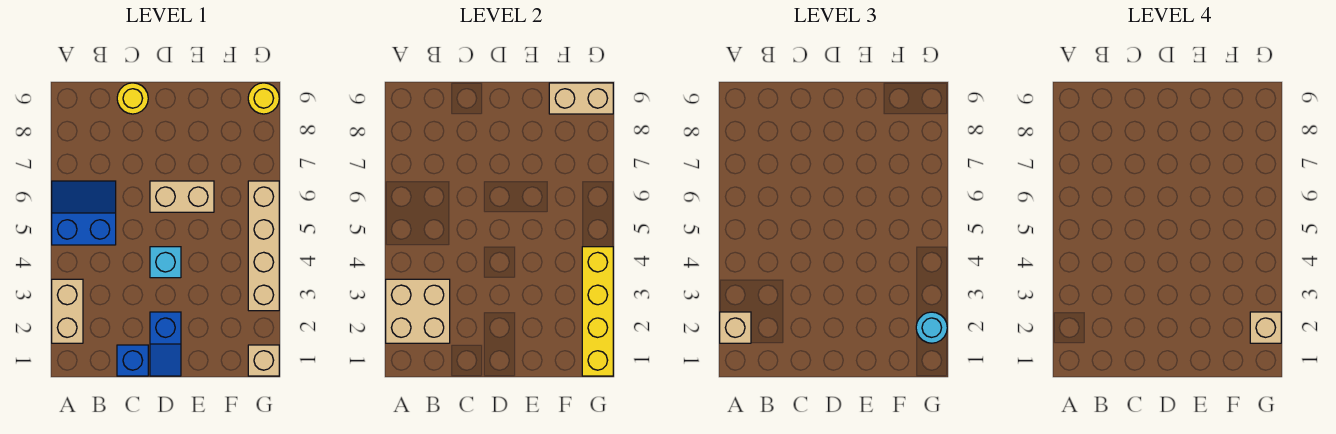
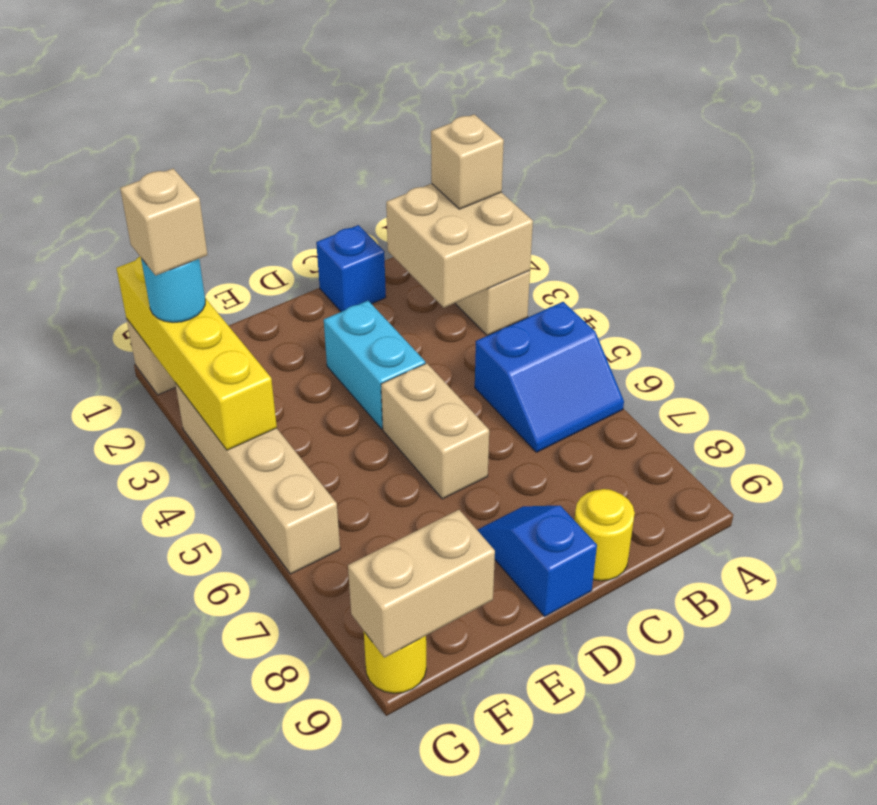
blue 1x2 slope [150,312,181,376] -> blue 1x2 slope moved to [477,506,597,616]
cyan 1x1 brick [150,247,181,278] -> cyan 1x2 brick [324,301,425,429]
tan 1x2 brick [150,181,214,212] -> tan 1x2 brick turned to [381,363,489,499]

